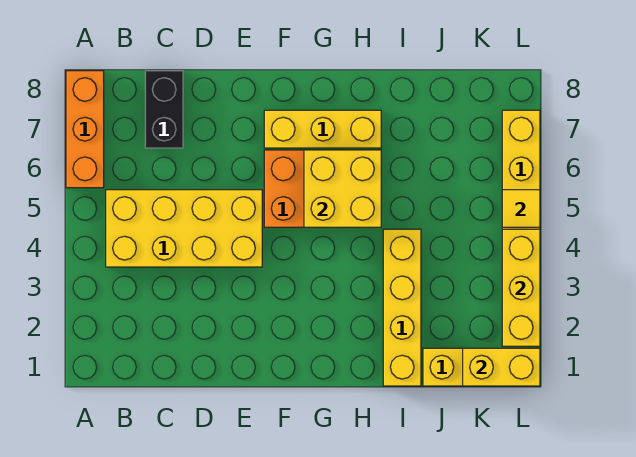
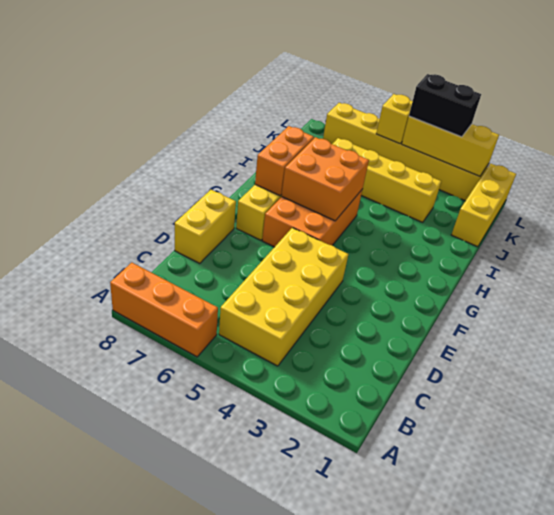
black 1x2 brick [145,71,183,148] -> black 1x2 brick moved to [409,74,481,137]
yellow 2x2 brick [304,150,381,227] -> orange 2x2 brick [282,137,369,221]
none -> orange 1x2 brick [255,126,314,196]
yellow 1x4 brick [383,229,421,386] -> yellow 1x4 brick moved to [333,138,441,222]
yellow 1x2 brick [463,348,540,386] -> yellow 1x2 brick moved to [175,190,236,263]
yellow 1x1 tile [502,190,540,227] -> yellow 1x1 brick [376,94,413,144]

